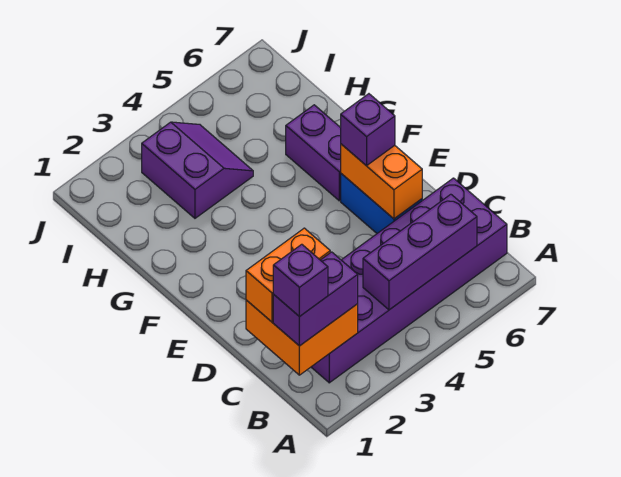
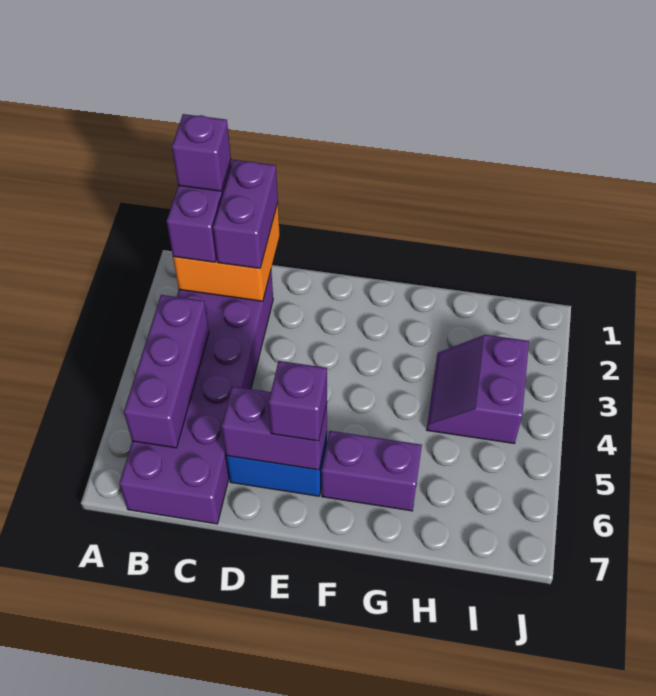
orange 1x2 brick [246,228,330,322] -> purple 1x2 brick [213,160,278,268]
orange 1x2 brick [341,144,422,219] -> purple 1x2 brick [222,386,327,470]
purple 2x2 slope [142,122,253,218] -> purple 2x2 slope turned to [427,335,529,443]

